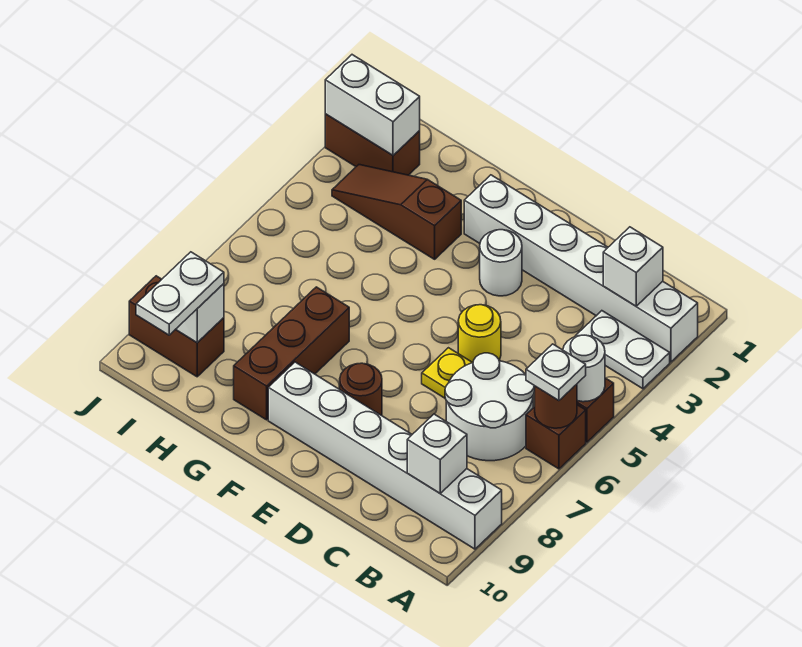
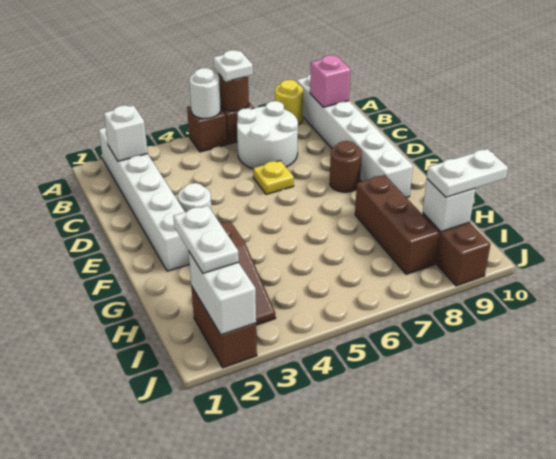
white 1x2 plate [575,311,670,389] -> white 1x2 plate moved to [173,206,239,273]
white 1x1 brick [407,414,467,493] -> pink 1x1 brick [310,55,351,107]
yellow 1x1 round brick [458,305,501,363] -> yellow 1x1 round brick moved to [275,80,303,125]
brown 1x3 brick [234,287,349,420] -> brown 1x3 brick turned to [355,175,439,274]

